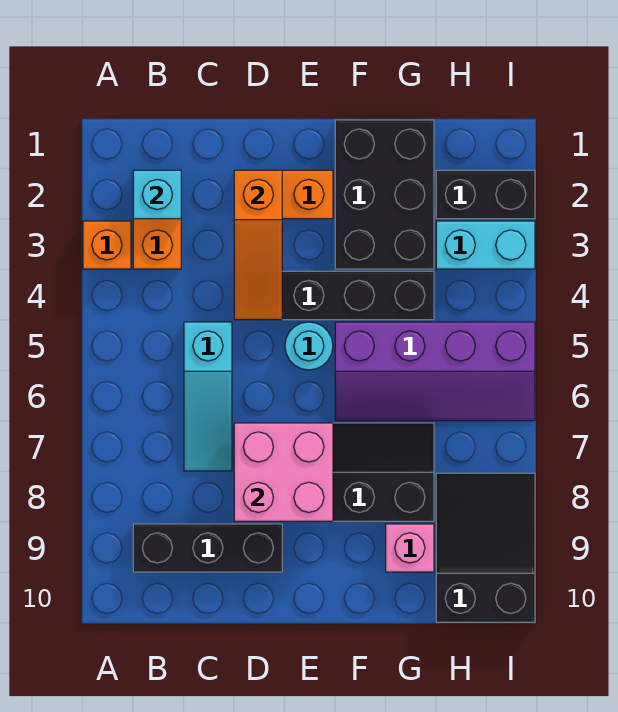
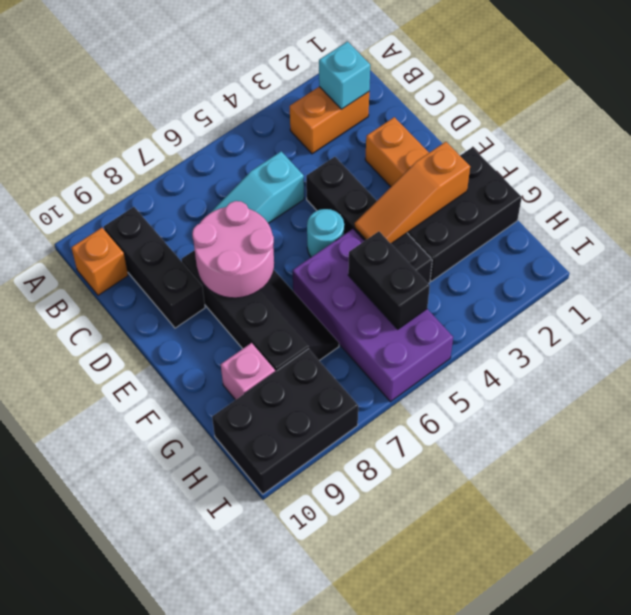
orange 1x1 brick [83,221,131,269] -> orange 1x1 brick moved to [71,228,128,295]
orange 1x3 slope [234,170,282,320] -> orange 1x3 slope moved to [355,142,470,244]
pink 2x2 brick [234,423,333,521] -> pink 2x2 round brick [192,201,274,298]
purple 2x4 slope [335,322,535,421] -> purple 2x4 brick [293,229,453,402]
black 1x2 brick [436,170,535,219] -> black 1x2 brick moved to [348,231,430,329]
cyan 1x2 brick [436,221,535,269] -> none
black 2x3 slope [436,473,535,622] -> black 2x3 brick [212,349,358,494]

